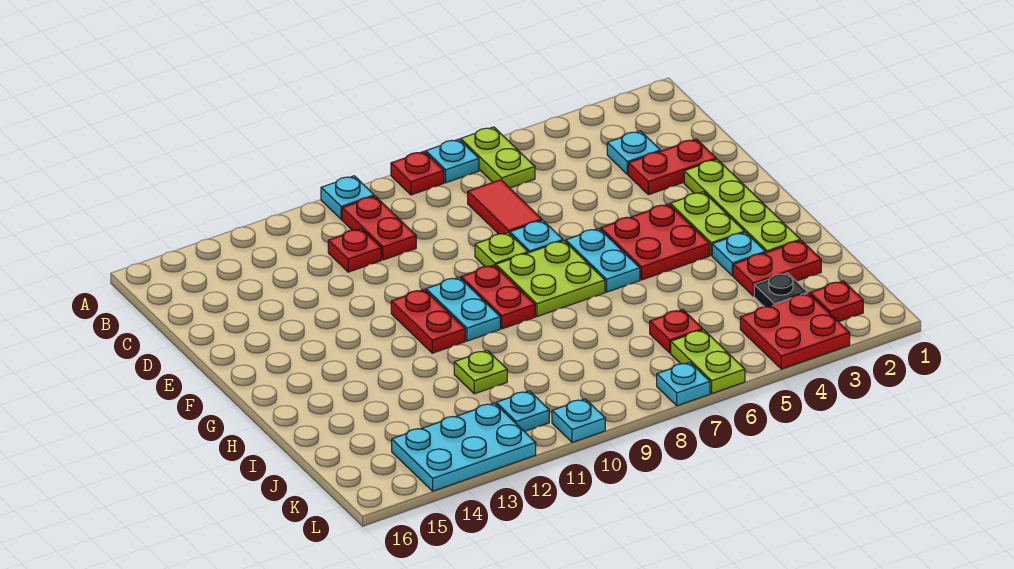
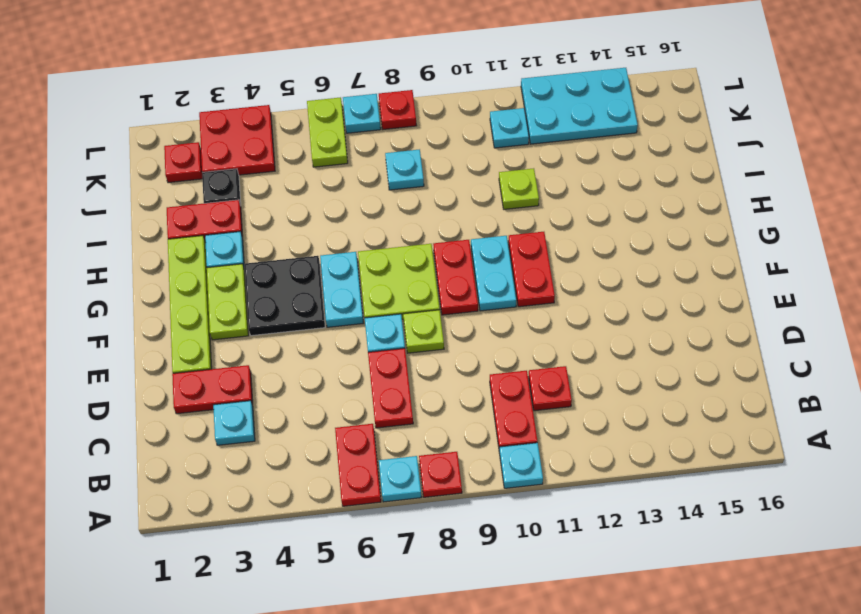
lime 1x2 plate [461,127,535,188] -> red 1x2 plate [335,424,381,506]
red 1x2 tile [468,180,542,234] -> red 1x2 plate [368,348,413,428]
red 2x2 plate [601,204,710,280] -> black 2x2 plate [245,256,325,336]
red 1x1 plate [650,310,703,353] -> red 1x1 plate moved to [379,90,417,129]
cyan 1x1 plate [552,399,605,442] -> cyan 1x1 plate moved to [385,149,424,190]

